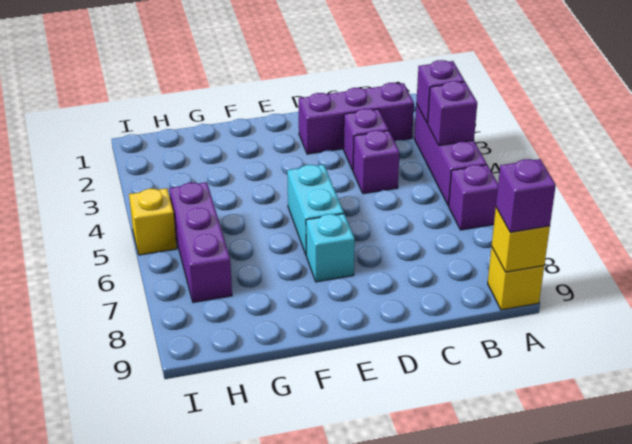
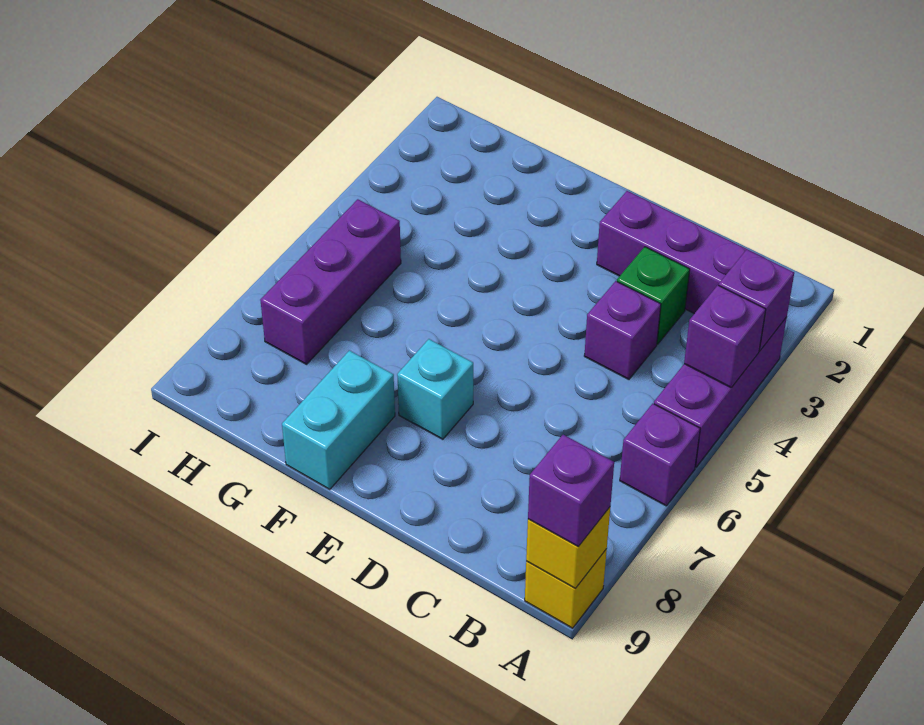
purple 1x1 brick [343,109,389,170] -> green 1x1 brick [617,247,690,344]
cyan 1x2 brick [287,165,344,254] -> cyan 1x2 brick moved to [282,350,395,489]
yellow 1x1 brick [129,188,177,255] -> none

